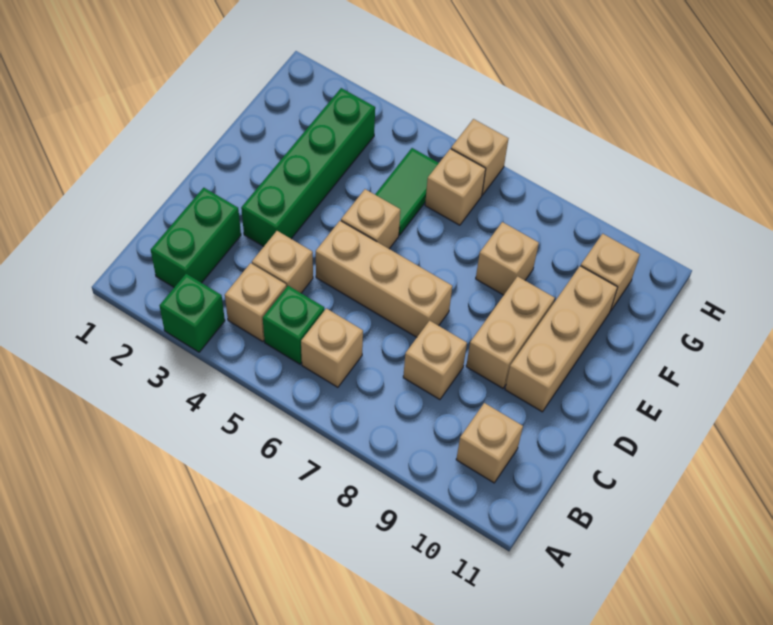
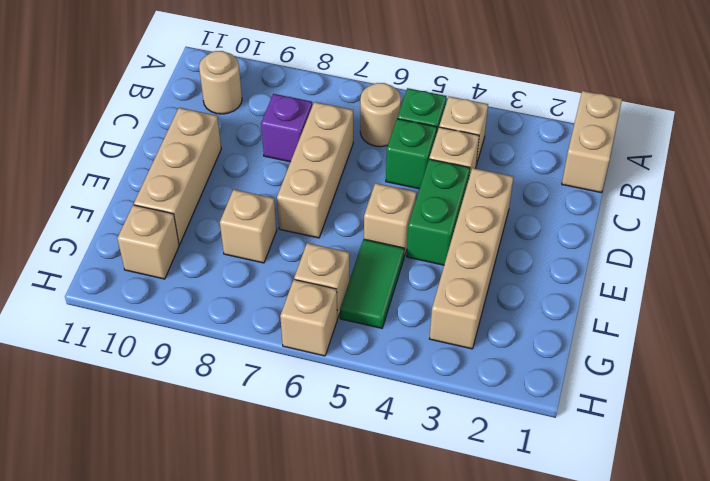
green 1x1 brick [160,274,225,352] -> green 1x1 brick moved to [386,119,437,189]
green 1x2 brick [151,188,241,287] -> green 1x2 brick moved to [407,159,470,265]
tan 1x1 brick [301,308,363,387] -> tan 1x1 round brick [360,83,401,147]
tan 1x1 brick [456,403,523,483] -> tan 1x1 round brick [199,51,242,114]
tan 1x1 brick [403,321,467,400] -> purple 1x1 brick [261,94,312,162]
green 1x4 brick [241,88,375,246] -> tan 1x4 brick [430,168,513,349]
tan 1x3 brick [316,221,452,337] -> tan 1x3 brick turned to [277,102,353,238]
tan 1x2 brick [466,276,555,388] -> tan 1x2 brick moved to [562,91,622,193]

